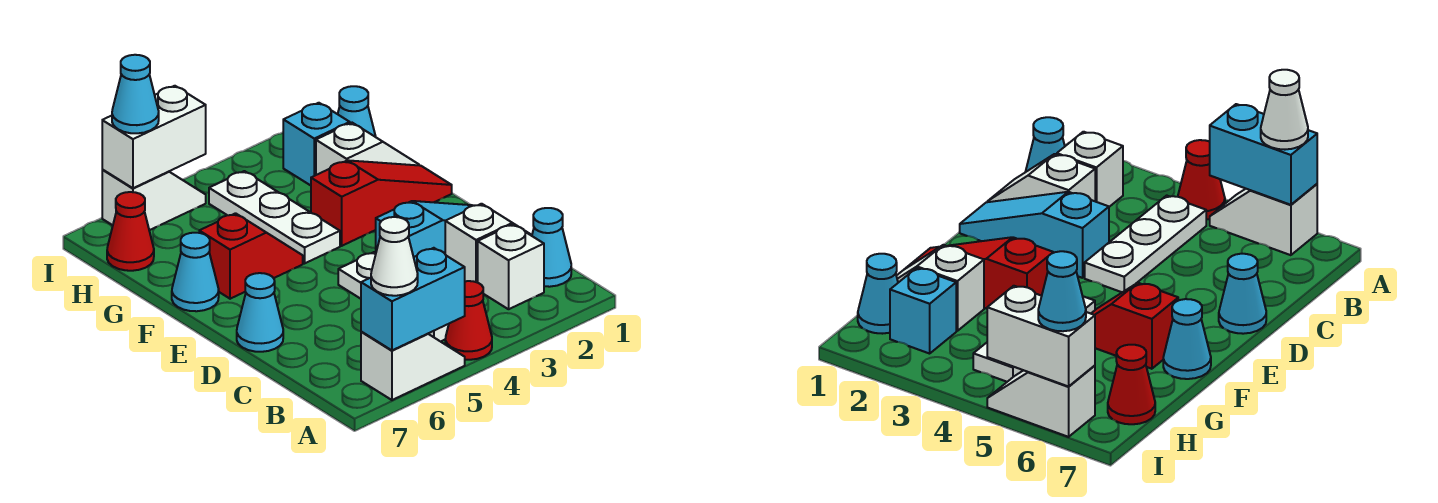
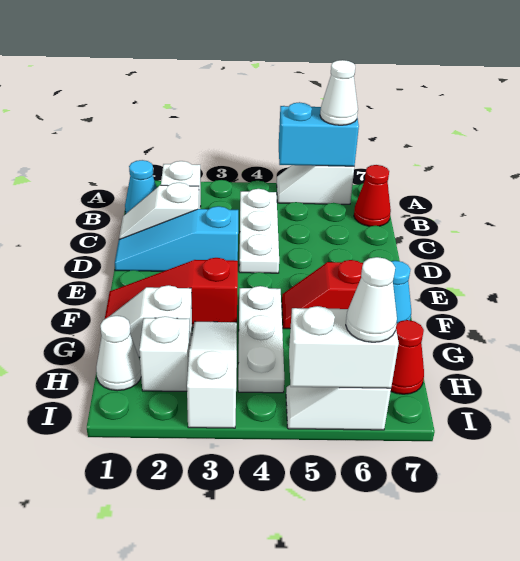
red 1x1 cone [445,281,492,360] -> red 1x1 cone moved to [354,165,391,226]
cyan 1x1 cone [237,273,283,352] -> none
none -> white 1x3 slope [187,322,237,428]
cyan 1x1 cone [338,86,376,137] -> white 1x1 cone [96,316,141,391]
cyan 1x1 brick [283,103,350,185] -> white 1x1 brick [139,316,190,391]
cyan 1x1 cone [112,55,159,133] -> white 1x1 cone [346,257,397,342]

